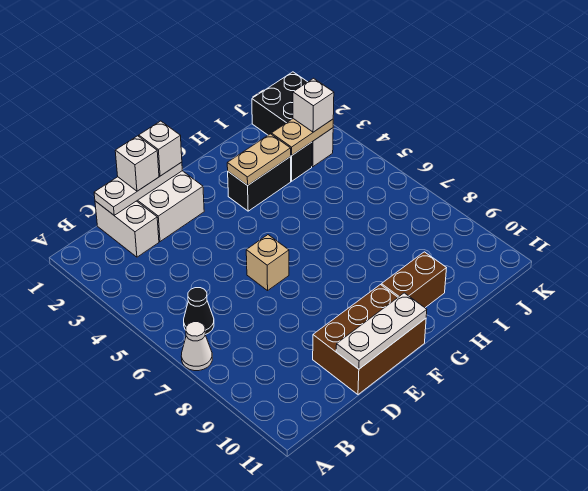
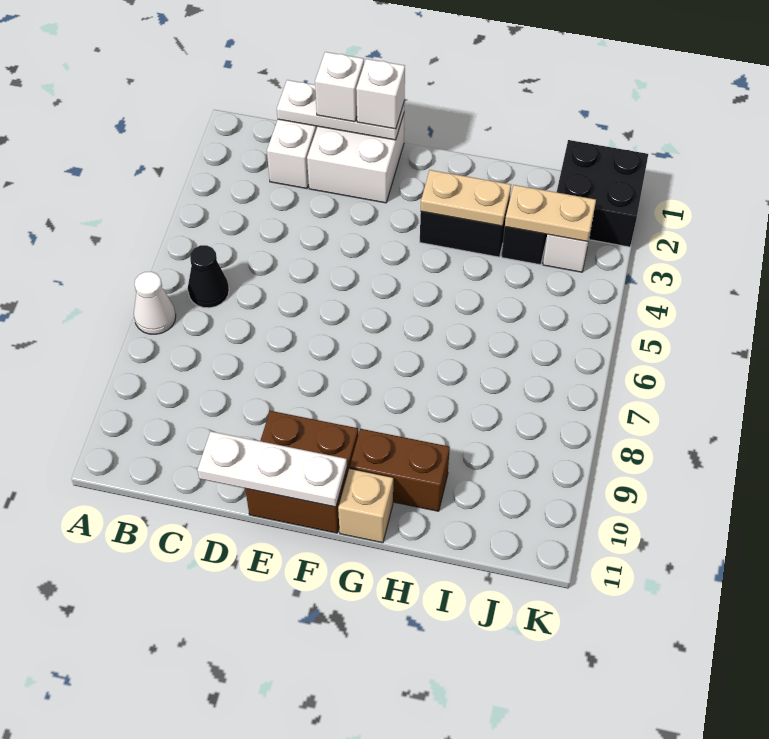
brown 2x3 brick [313,285,426,394] -> brown 2x2 brick [245,411,358,533]
tan 1x1 brick [246,235,289,291] -> tan 1x1 brick moved to [338,469,393,543]
white 1x1 brick [293,78,334,132] -> none

